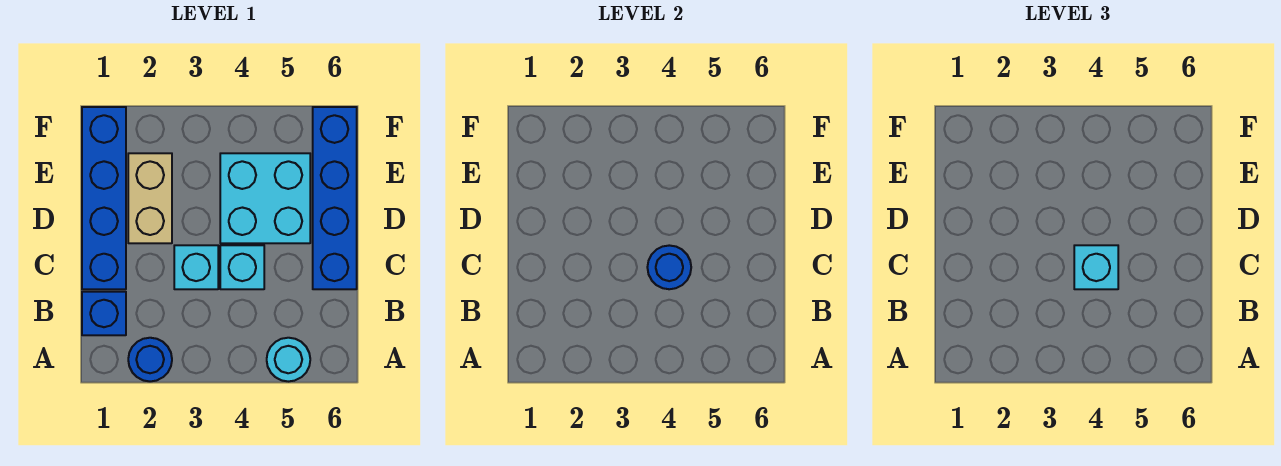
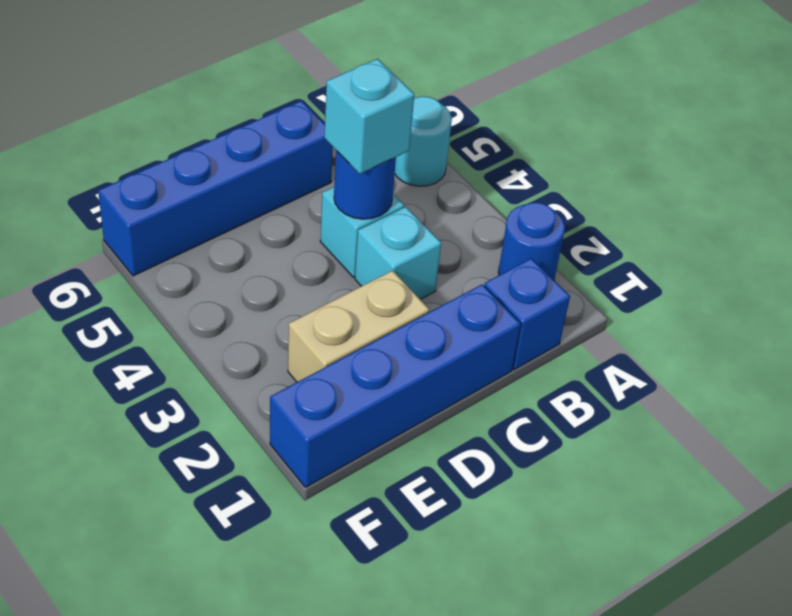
cyan 2x2 brick [220,153,310,243] -> none

